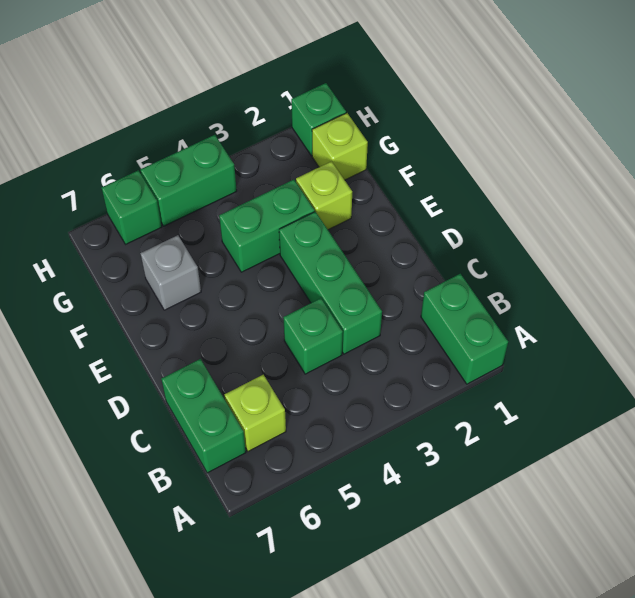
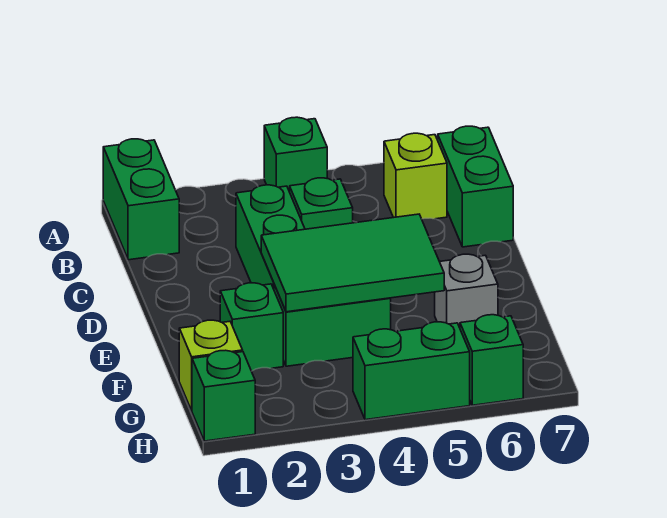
none -> green 1x1 brick [264,117,327,192]
none -> green 2x3 tile [261,214,444,312]
lime 1x1 brick [296,161,352,230] -> green 1x1 brick [220,283,283,371]

